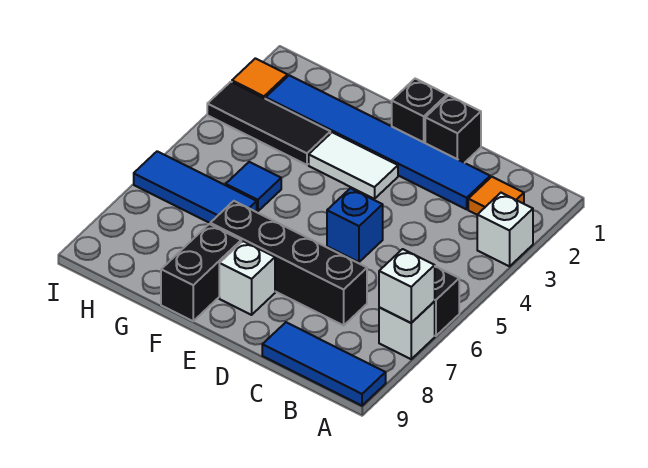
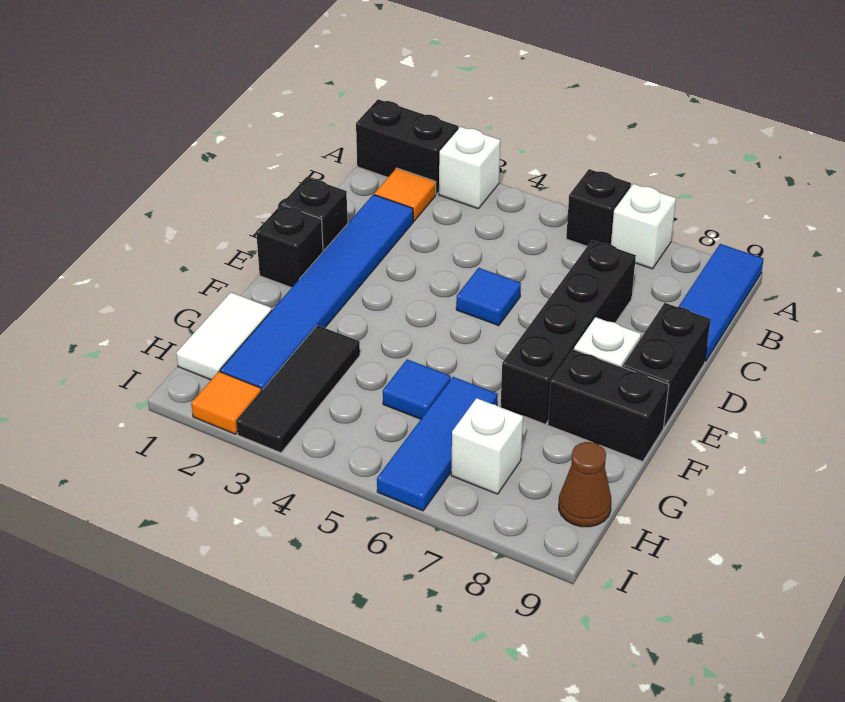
none -> black 1x2 brick [356,99,458,194]
white 1x1 brick [379,249,435,323] -> white 1x1 brick moved to [451,398,523,494]
blue 1x1 brick [327,188,383,262] -> blue 1x1 tile [456,268,521,326]
none -> black 1x2 brick [623,303,711,427]
white 1x2 tile [309,132,398,199] -> white 1x2 tile moved to [176,293,272,380]
none -> brown 1x1 cone [559,442,611,527]

